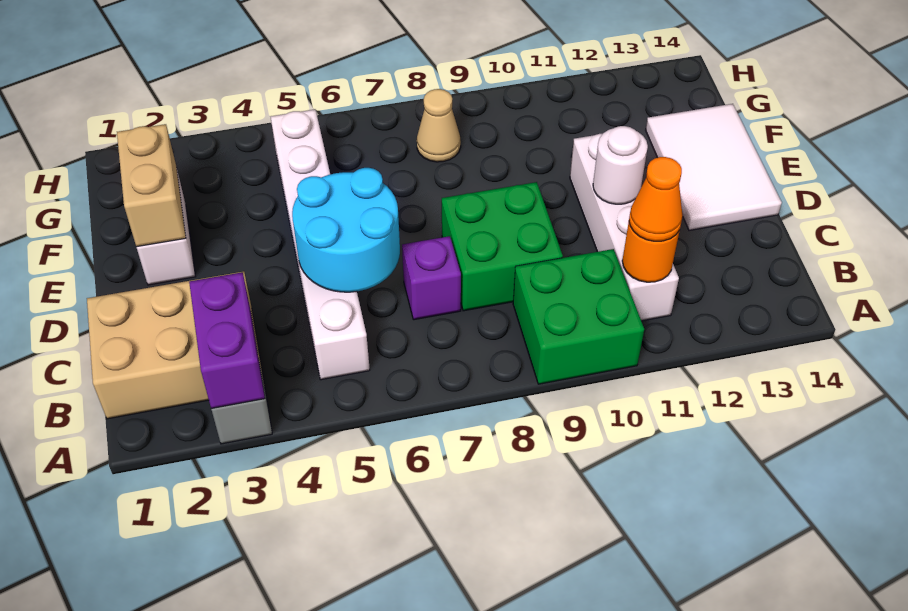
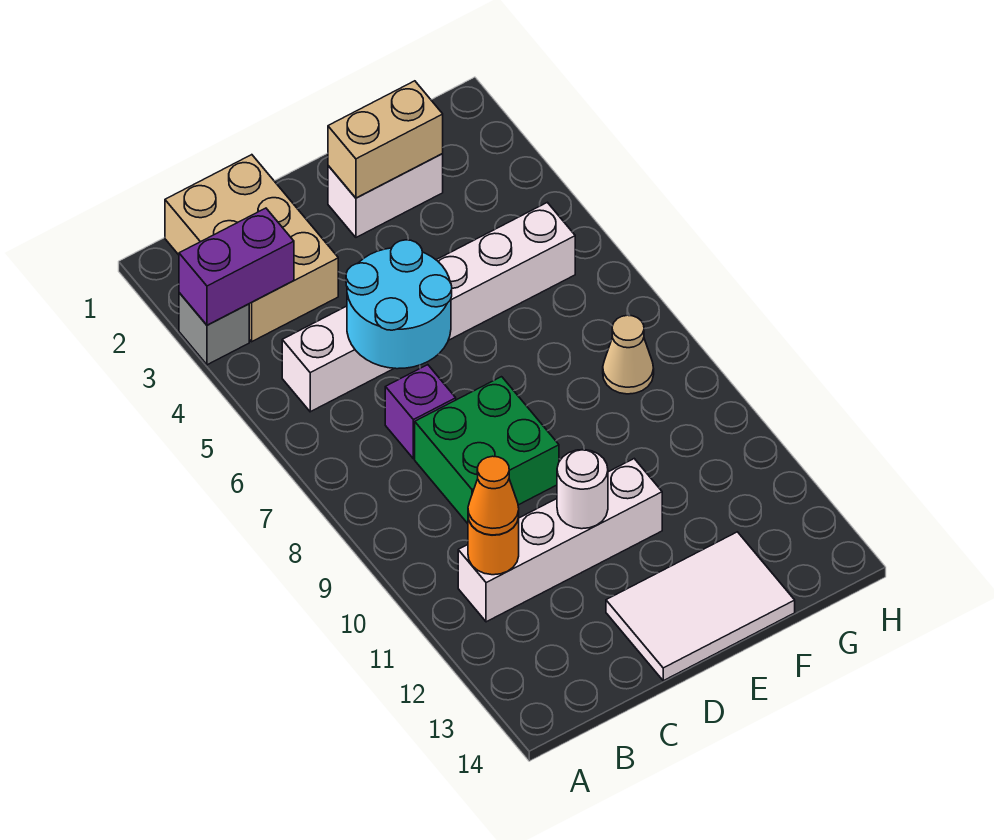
green 2x2 brick [513,249,644,384] -> none

